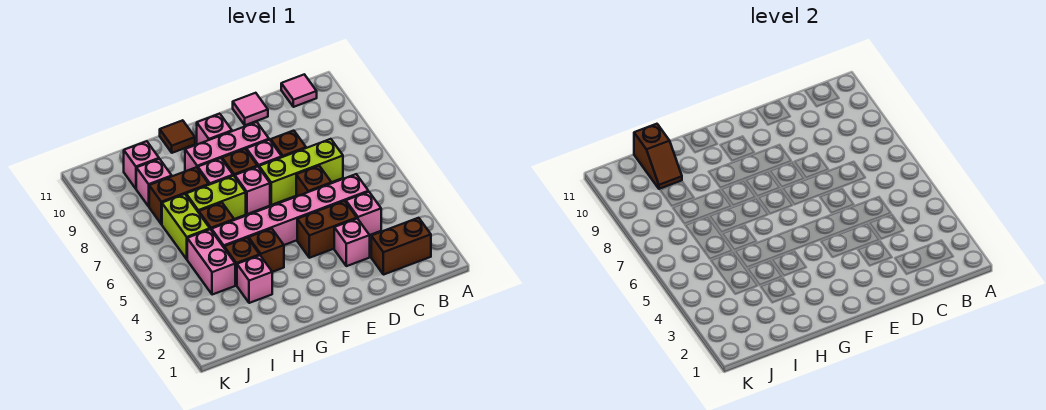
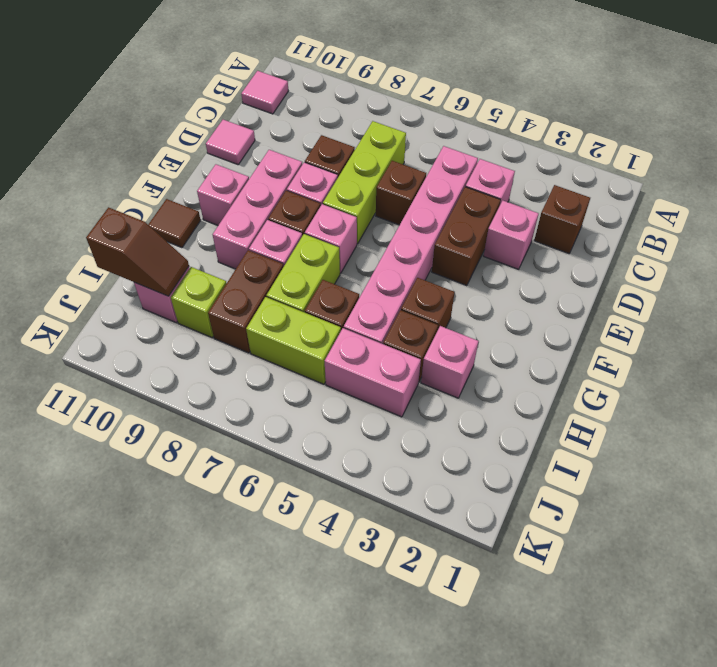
brown 1x2 brick [371,218,431,275] -> brown 1x1 brick [534,185,590,253]
pink 1x1 brick [136,159,172,206] -> lime 1x1 brick [171,267,227,338]

